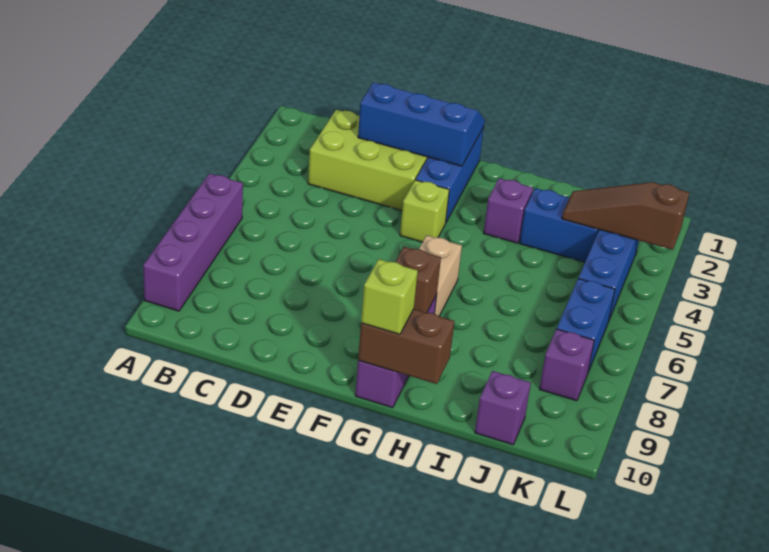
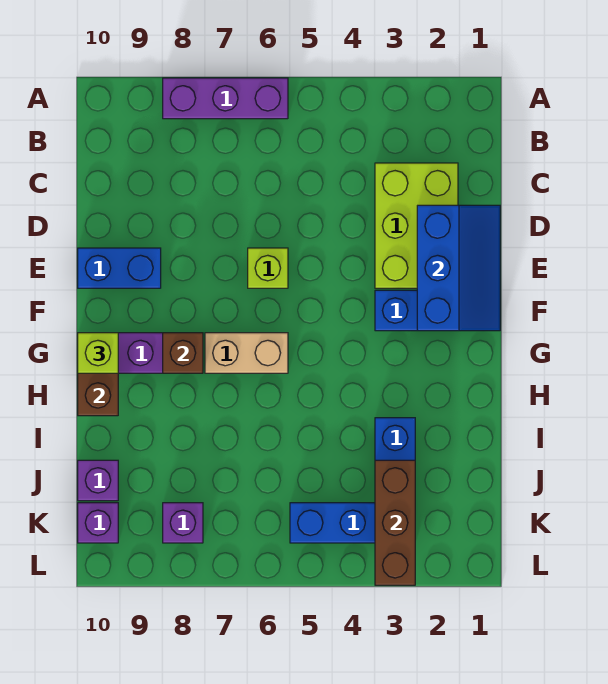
purple 1x4 brick [143,174,243,311] -> purple 1x3 brick [163,78,288,119]
lime 1x1 brick [400,180,449,242] -> lime 1x1 brick moved to [248,248,288,288]
purple 1x1 brick [484,178,533,243] -> purple 1x1 brick moved to [78,503,118,543]
brown 1x3 slope [562,182,689,250] -> brown 1x3 brick [375,460,415,585]
blue 1x2 brick [557,278,615,372] -> blue 1x2 brick moved to [78,248,161,288]

